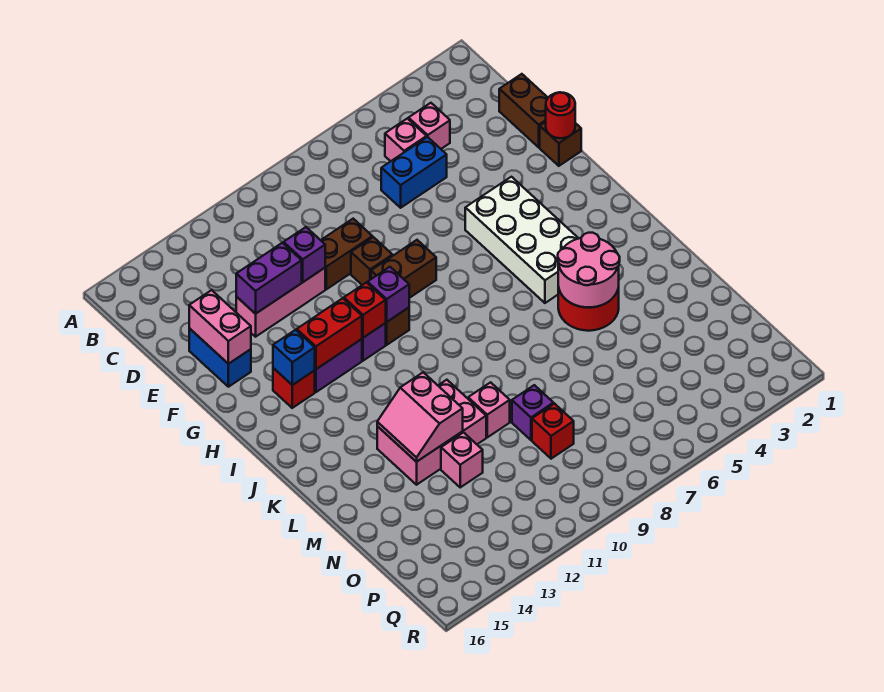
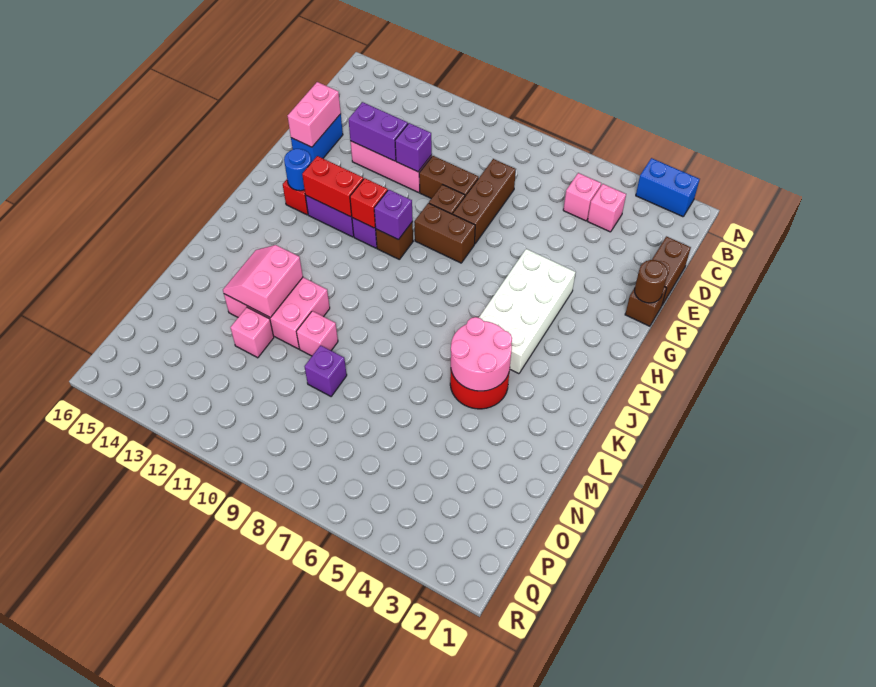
blue 1x2 brick [381,137,447,208] -> blue 1x2 brick moved to [636,158,700,217]
none -> brown 1x3 brick [453,159,516,244]
red 1x1 round brick [546,92,575,138] -> brown 1x1 round brick [635,260,668,303]
blue 1x1 brick [273,330,315,385] -> blue 1x1 round brick [284,149,311,191]
red 1x1 brick [532,404,574,459] -> none

